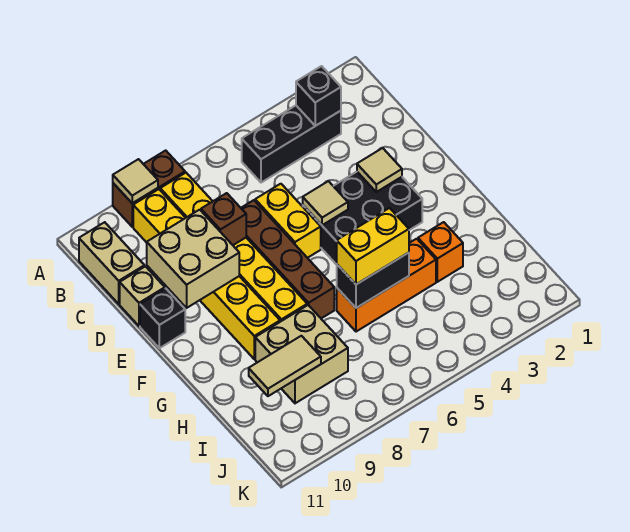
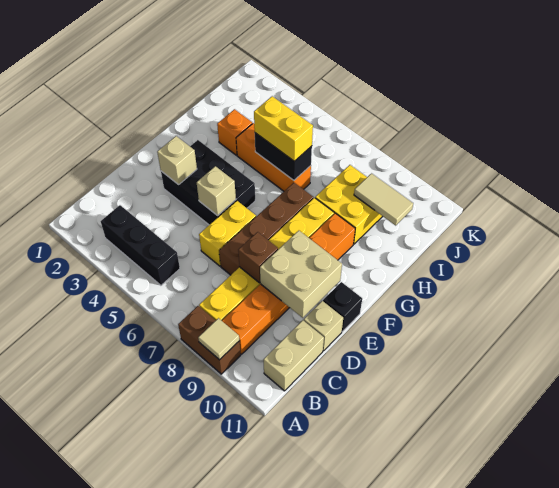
black 1x1 brick [296,66,341,126] -> none
yellow 1x6 brick [133,189,280,359] -> orange 1x6 brick [222,213,355,354]
tan 1x1 tile [357,148,402,192] -> tan 1x1 brick [157,136,197,185]
tan 1x1 tile [303,181,348,225] -> tan 1x1 brick [197,166,236,216]
tan 2x2 brick [255,305,348,403] -> yellow 2x2 brick [315,165,383,244]

